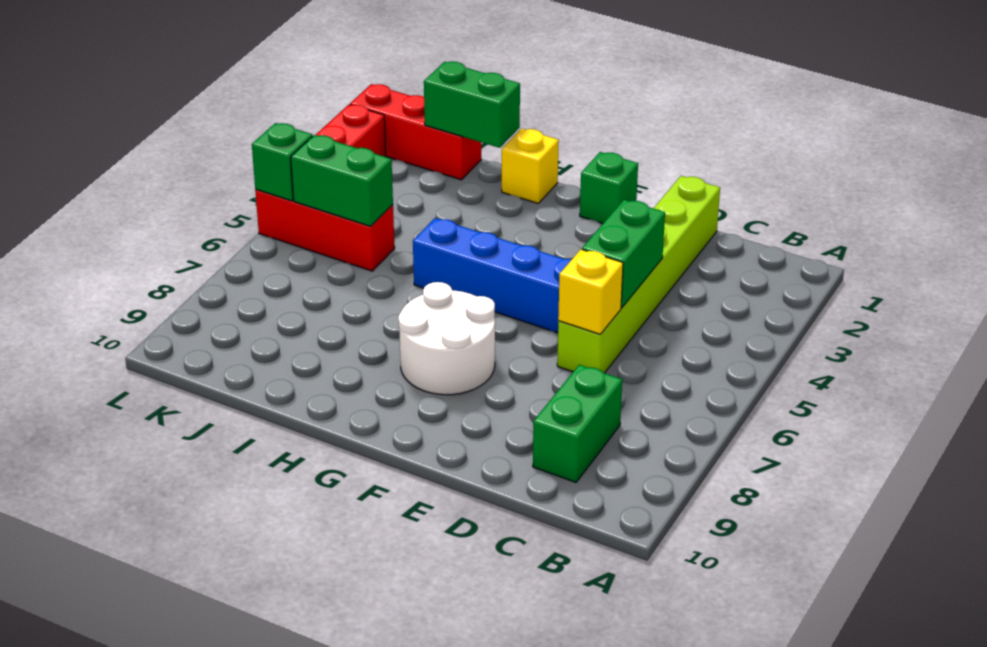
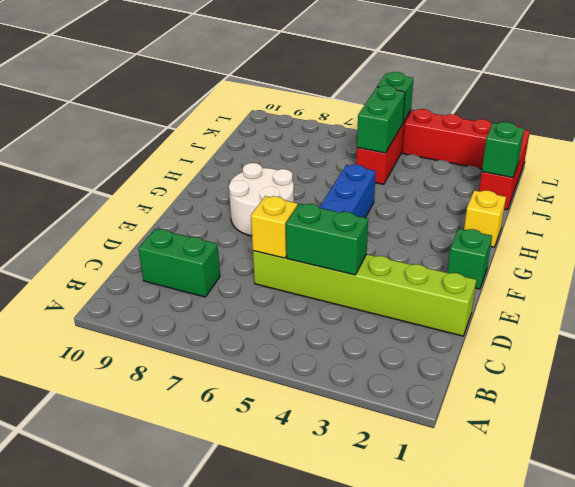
green 1x2 brick [424,62,520,148] -> green 1x1 brick [482,122,524,178]

